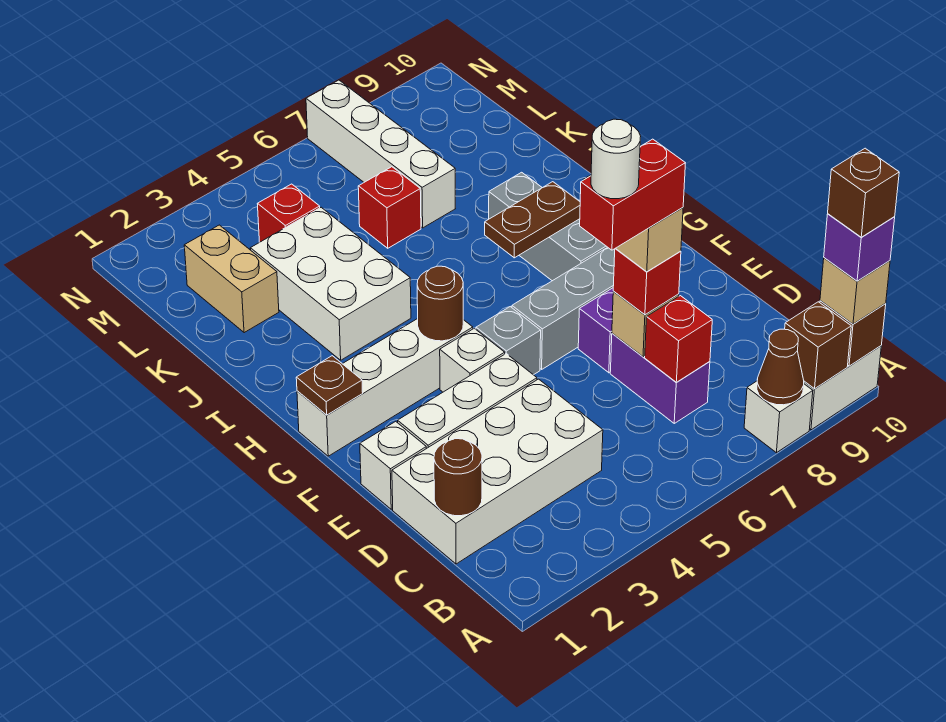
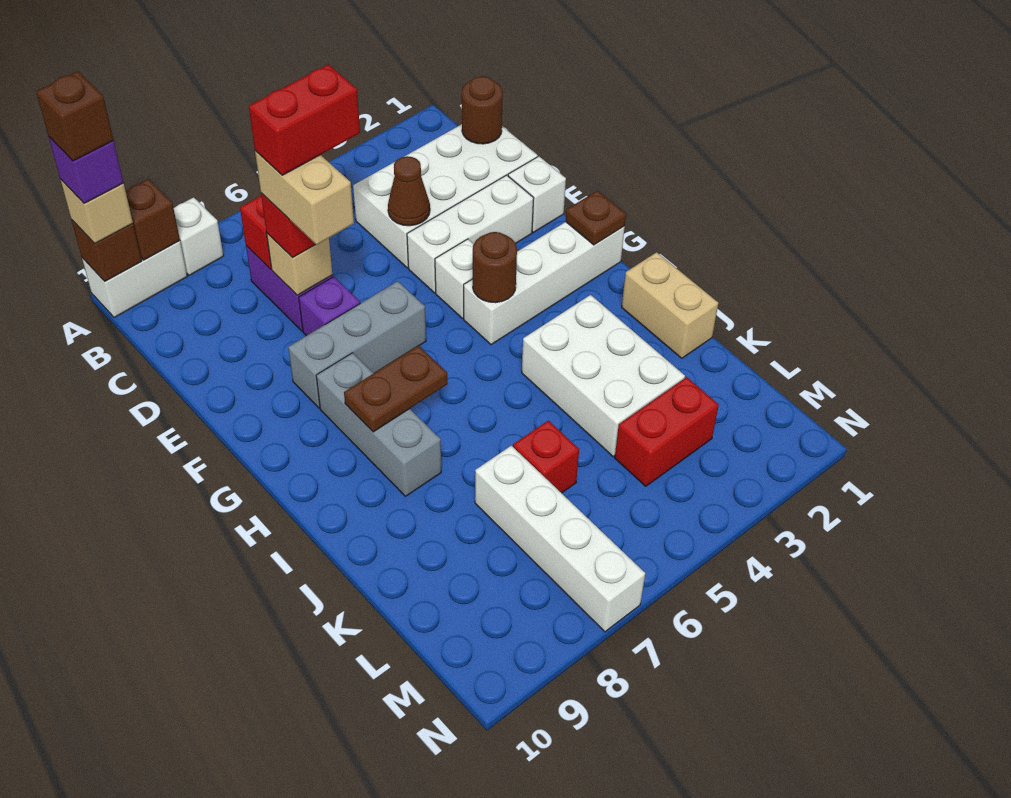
brown 1x1 cone [757,329,804,405] -> brown 1x1 cone moved to [388,156,430,226]
white 1x1 round brick [591,119,641,199] -> none
grey 1x1 brick [476,307,541,375] -> none
tan 1x2 brick [184,225,279,333] -> tan 1x2 brick moved to [622,252,718,358]
red 1x1 brick [258,184,320,242] -> red 1x2 brick [615,377,719,486]

